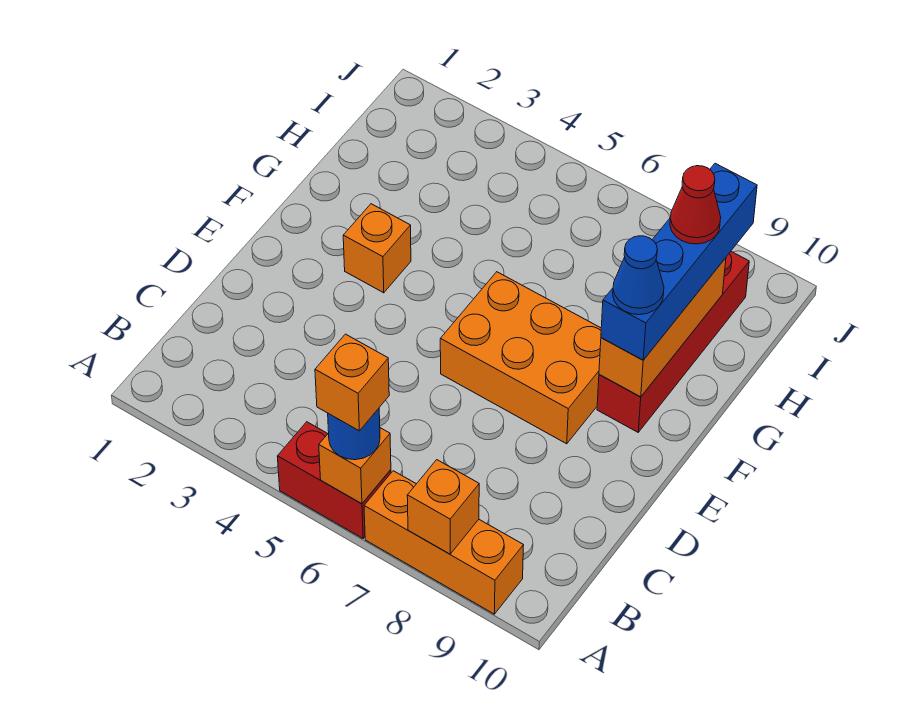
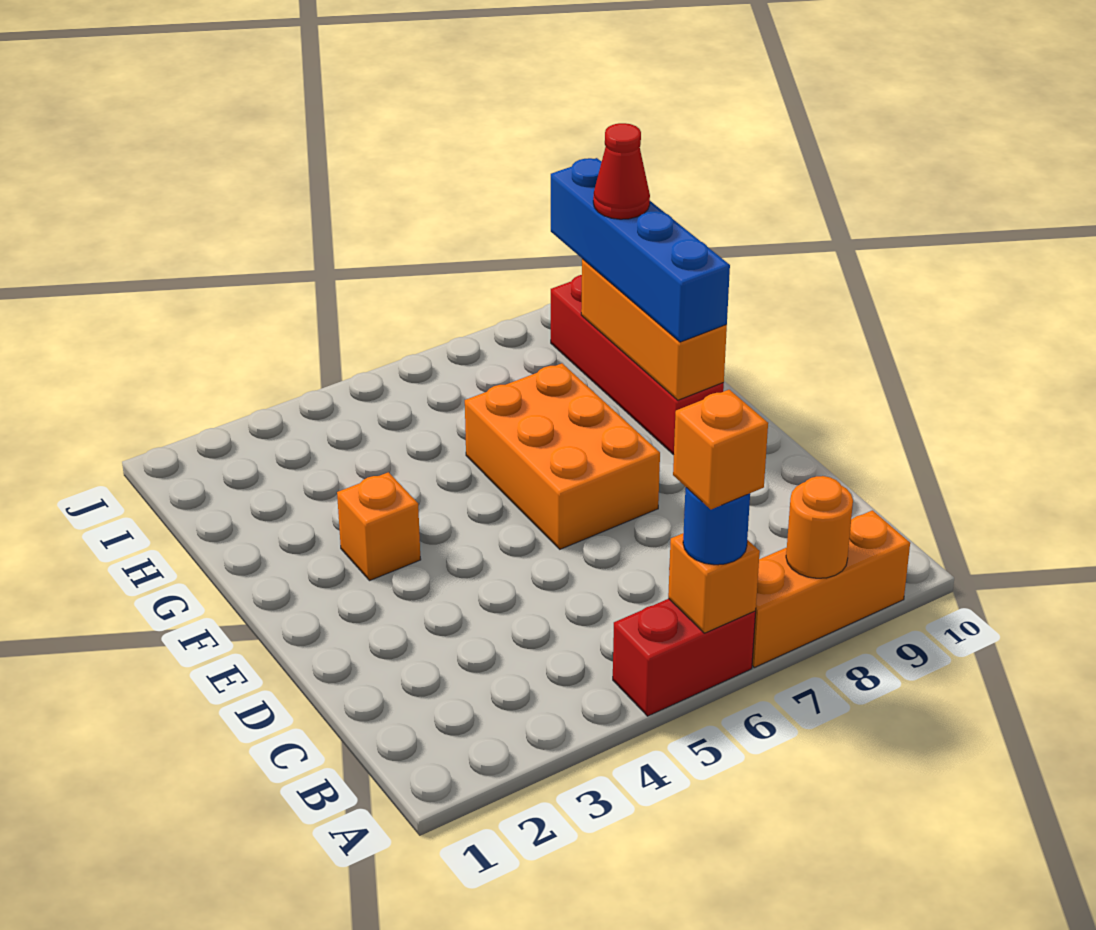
orange 1x1 brick [407,460,479,554] -> orange 1x1 round brick [786,476,853,578]
orange 2x3 brick [440,272,601,444] -> orange 2x3 brick turned to [465,363,660,549]
blue 1x1 cone [613,236,664,315] -> none

